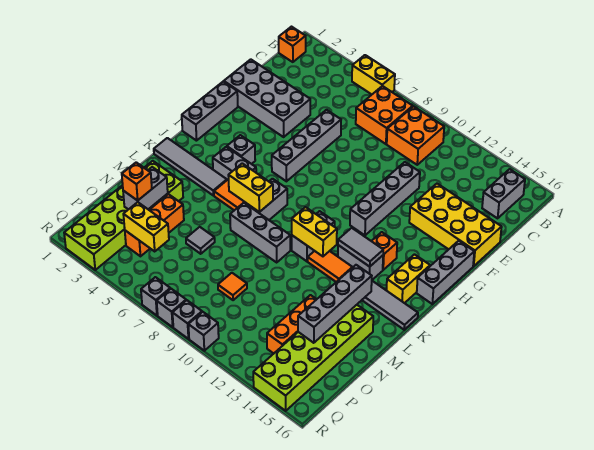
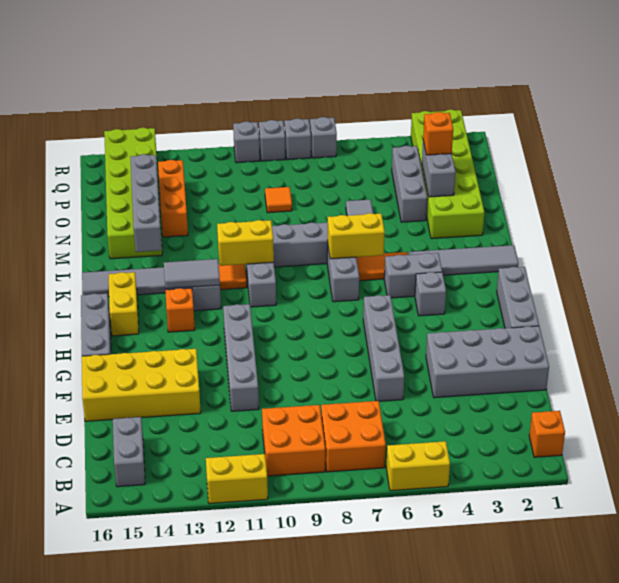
orange 1x3 brick [125,194,184,256] -> grey 1x3 brick [392,146,427,222]
yellow 1x2 brick [123,202,169,251] -> yellow 1x2 brick moved to [206,454,268,504]

